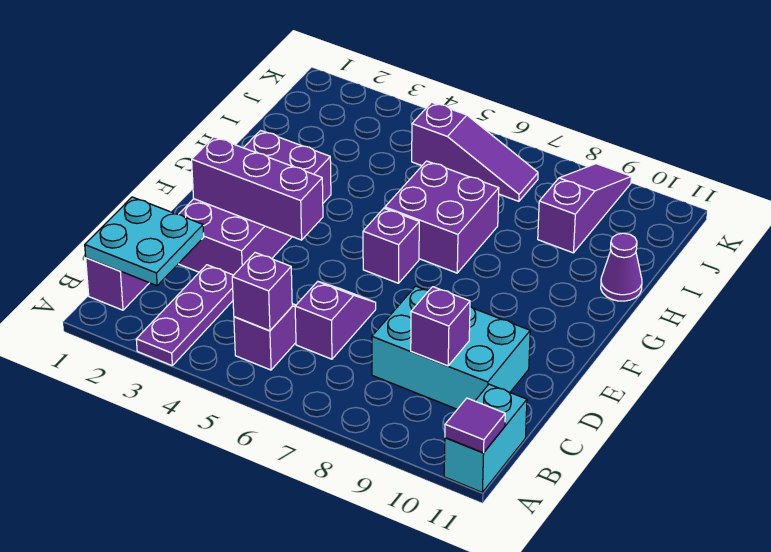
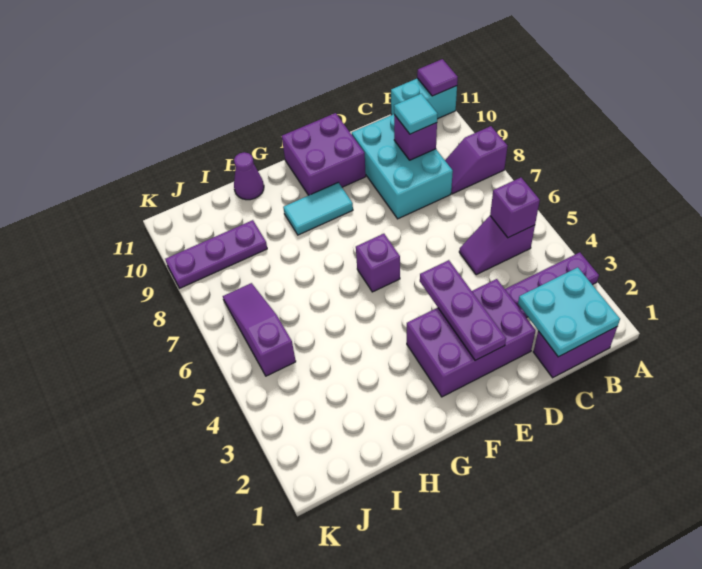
purple 1x2 slope [295,281,376,359] -> purple 1x2 slope moved to [445,126,508,194]
none -> cyan 1x1 tile [394,94,437,134]
purple 2x4 brick [179,131,331,275] -> purple 2x3 brick [407,279,536,397]
purple 1x3 brick [192,137,323,240] -> purple 1x3 plate [420,260,506,360]
none -> cyan 1x2 tile [283,183,353,235]
purple 2x2 brick [385,161,499,273] -> purple 2x2 brick moved to [282,113,366,195]
purple 1x3 slope [538,164,631,253] -> purple 1x3 plate [165,220,267,288]

